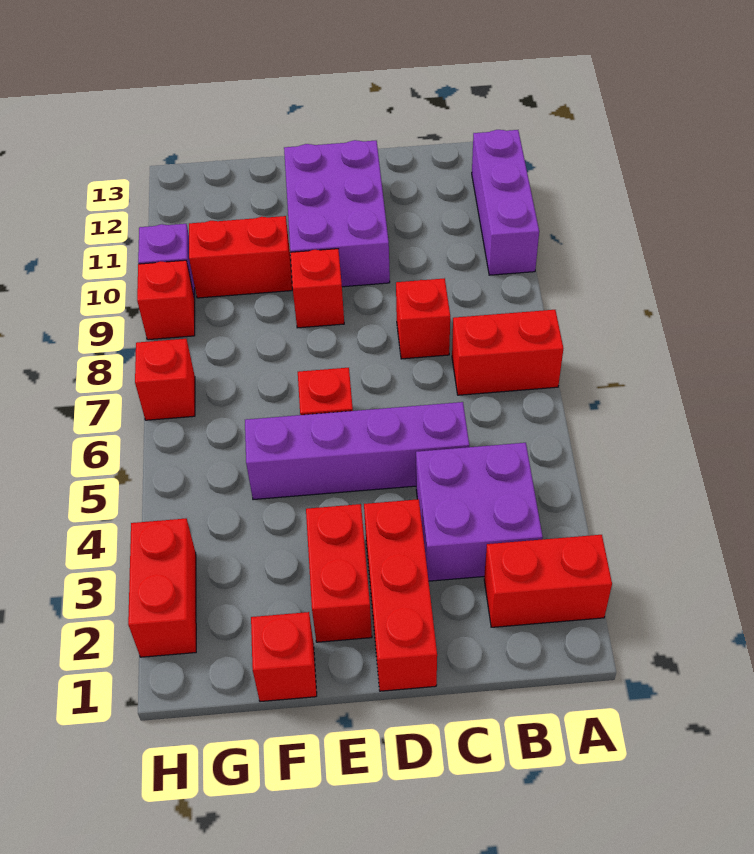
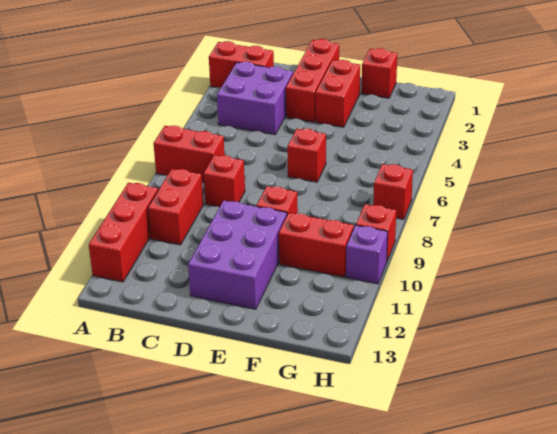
purple 1x3 brick [472,130,539,275] -> red 1x3 brick [89,183,158,282]
purple 1x4 brick [245,402,469,500] -> none
red 1x2 brick [128,519,196,657] -> red 1x2 brick moved to [148,169,203,245]

